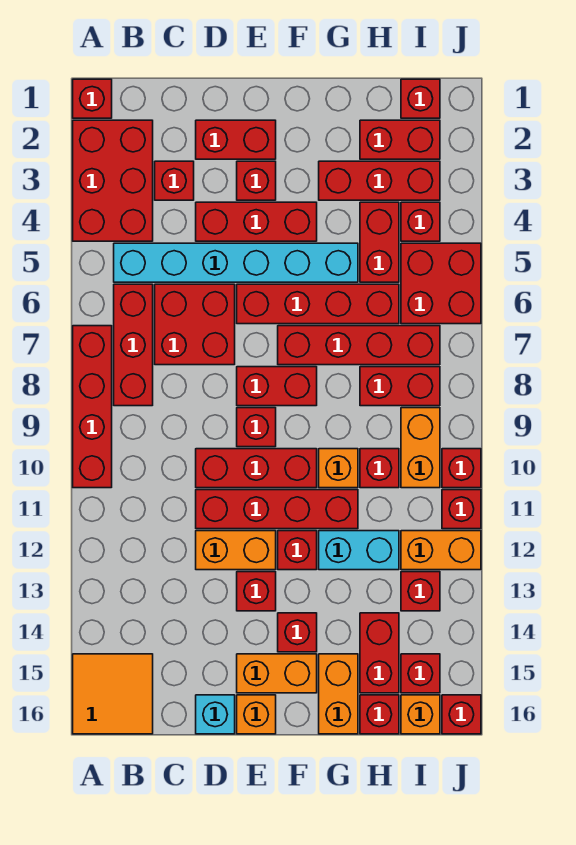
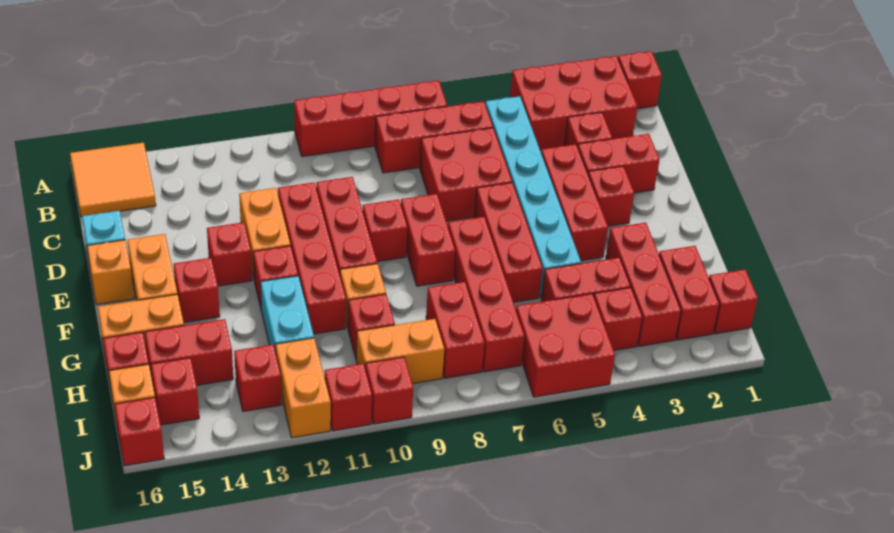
red 1x2 brick [196,120,276,159] -> red 1x2 brick turned to [578,134,660,193]
red 1x4 brick [237,284,399,324] -> red 1x3 brick [474,183,543,302]

